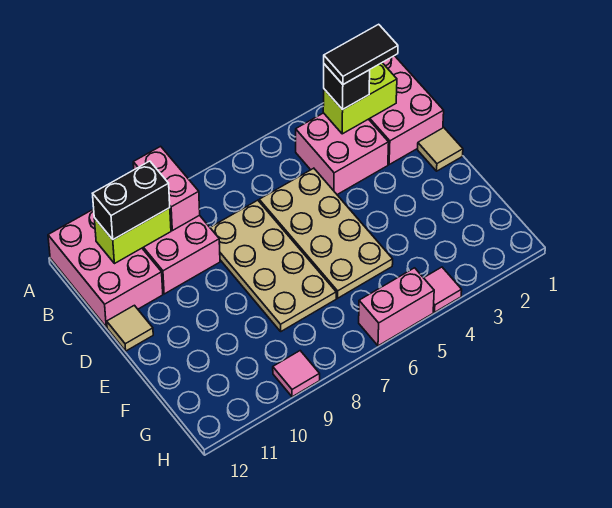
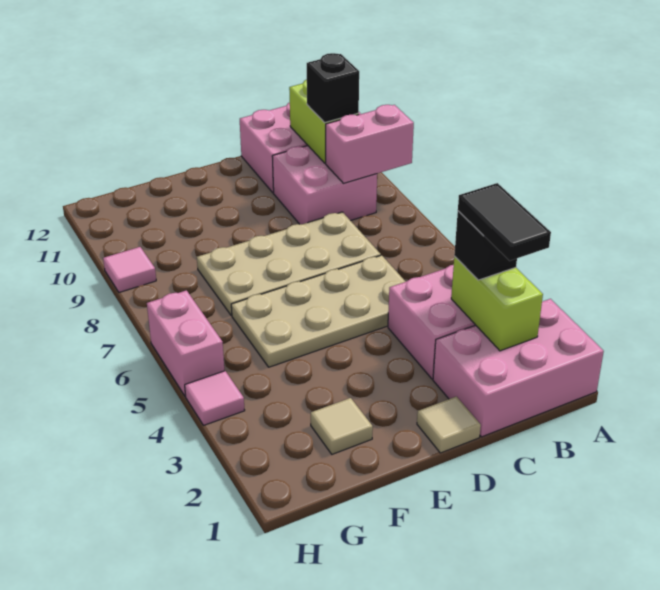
black 1x2 brick [93,161,170,240] -> black 1x1 brick [307,53,359,123]
tan 1x1 tile [107,305,153,351] -> tan 1x1 tile moved to [311,398,373,454]

